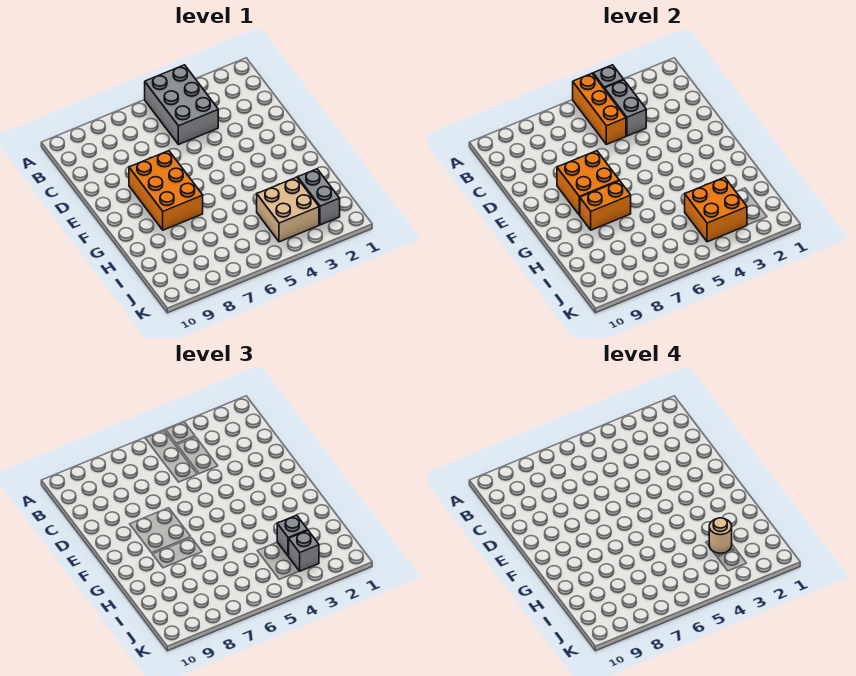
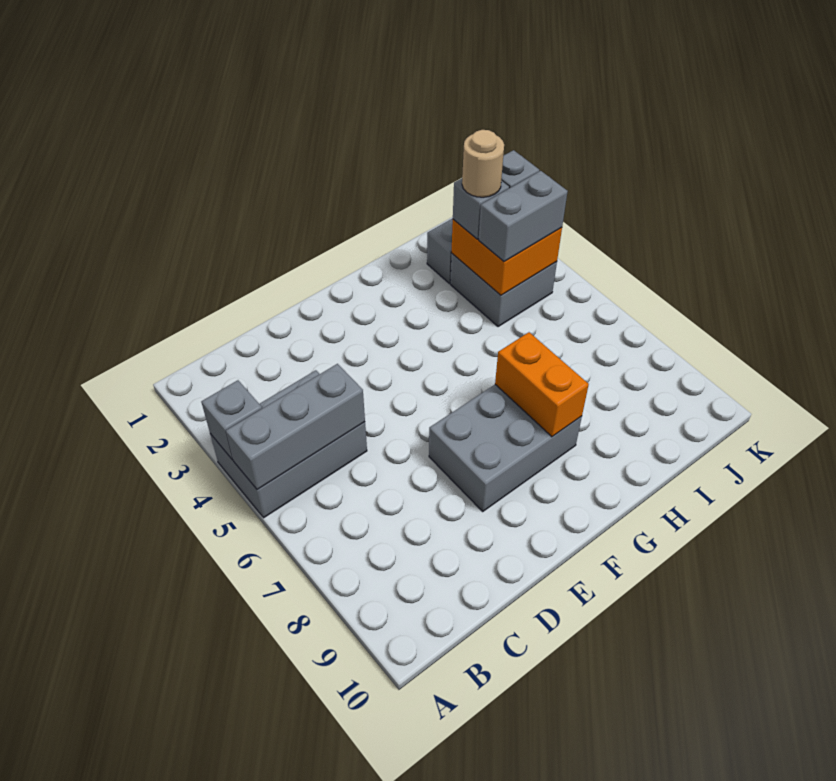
orange 1x3 brick [573,73,626,145] -> grey 1x3 brick [226,364,365,490]
grey 1x2 brick [605,80,646,136] -> grey 1x2 brick moved to [479,171,568,262]
orange 2x3 brick [129,151,203,230] -> grey 2x3 brick [429,385,582,511]
orange 2x2 brick [557,151,619,215] -> none
tan 2x2 brick [257,177,319,242] -> grey 2x2 brick [450,254,557,327]

